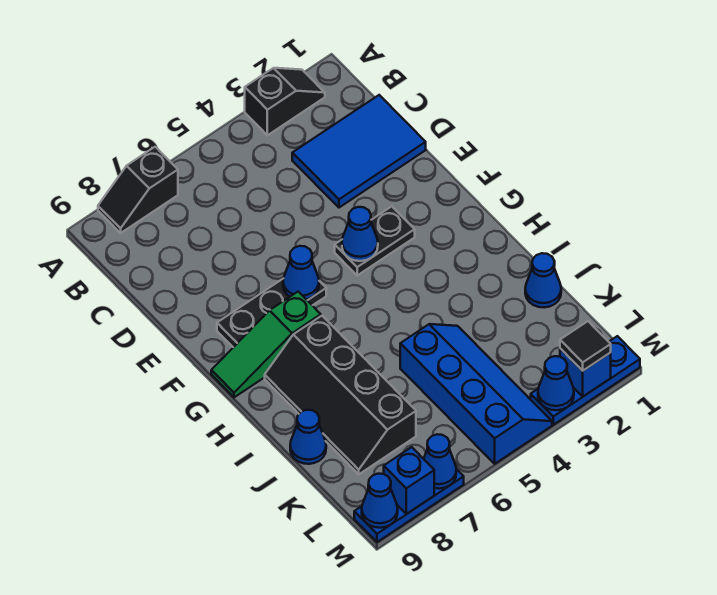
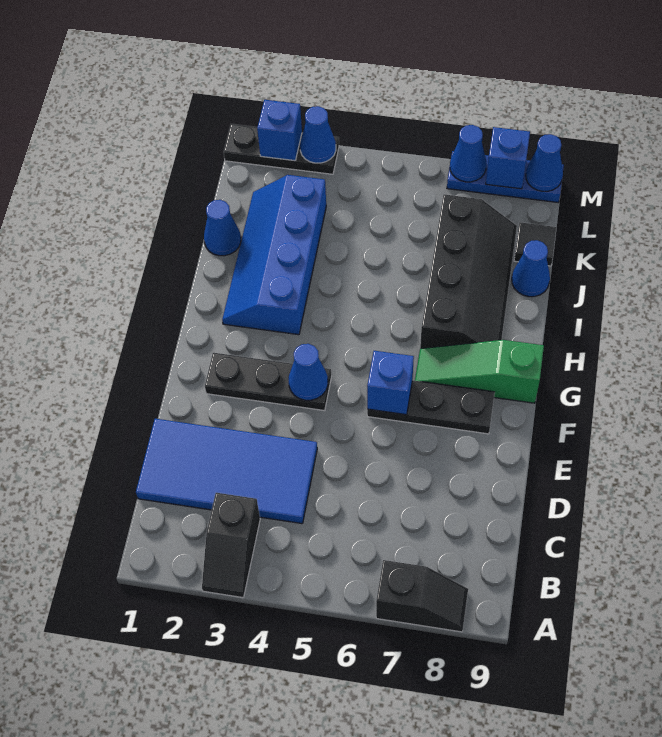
black 1x2 slope [245,68,325,135] -> black 1x2 slope turned to [202,493,260,598]
blue 2x3 tile [292,95,426,208] -> blue 2x4 tile [136,419,317,524]
black 1x2 plate [335,206,415,275] -> black 1x3 plate [205,353,332,411]
blue 1x1 cone [283,246,319,299] -> blue 1x1 brick [367,351,414,415]
green 1x3 slope [211,292,321,397] -> green 1x3 slope turned to [415,340,544,403]
blue 2x4 slope [400,324,552,464] -> blue 2x4 slope moved to [222,175,326,335]
blue 1x3 plate [531,336,640,425] -> black 1x3 plate [224,124,339,174]
black 1x1 tile [560,321,611,371] -> black 1x1 tile moved to [514,222,556,266]

